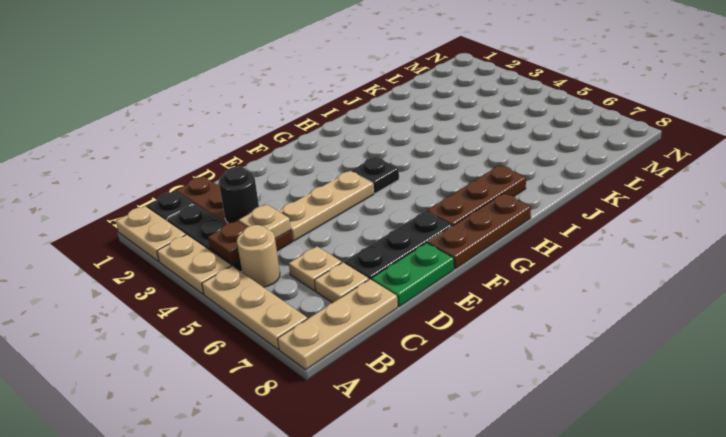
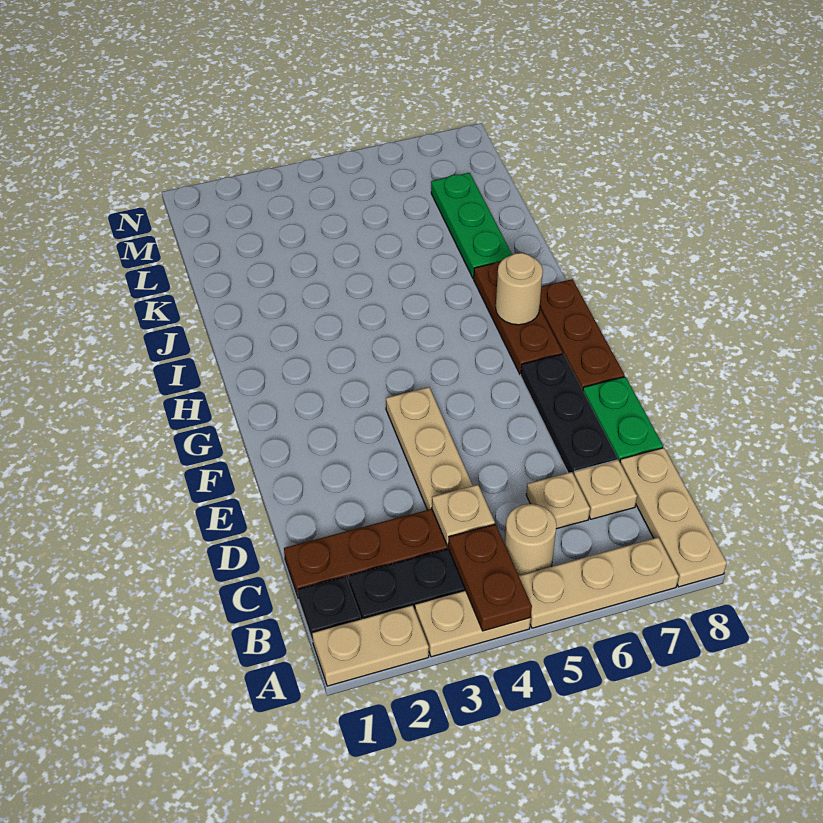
brown 1x1 plate [208,221,247,264] -> brown 1x2 plate [448,524,532,631]
black 1x1 round brick [219,167,259,223] -> none
black 1x1 plate [351,157,399,193] -> none
none -> tan 1x1 round brick [496,253,543,325]
none -> green 1x3 plate [431,173,512,279]

